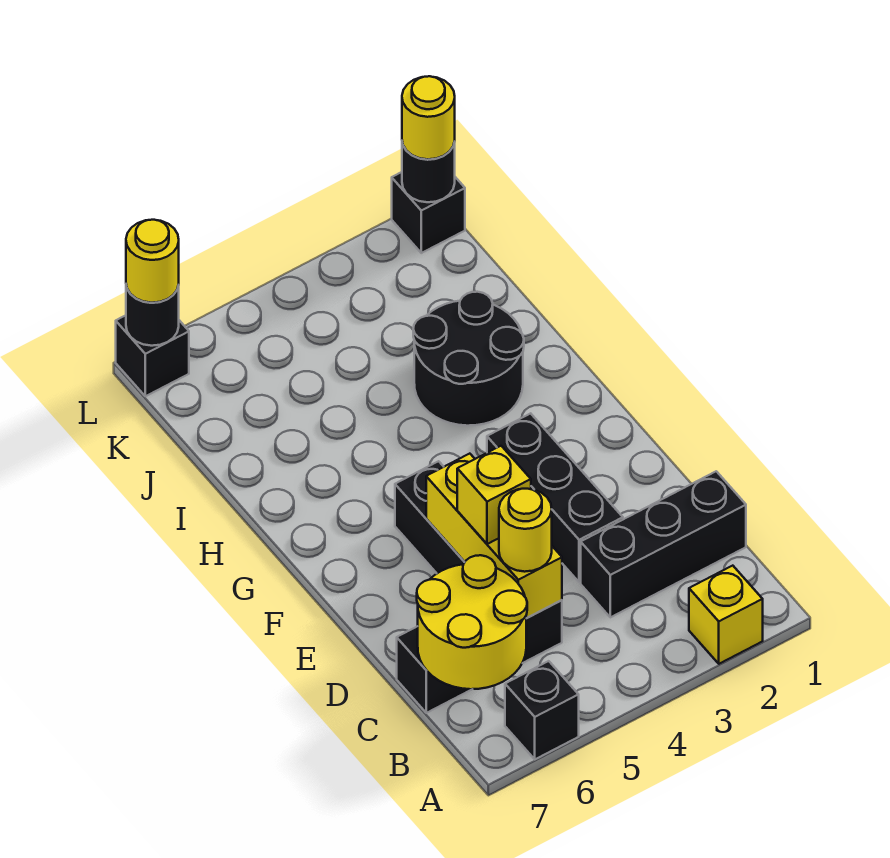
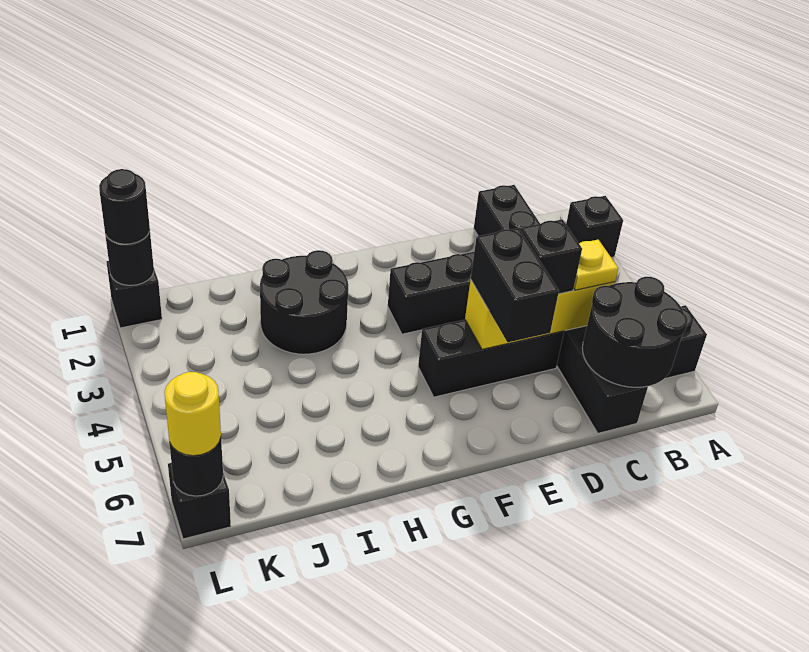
yellow 1x1 brick [689,566,763,664] -> black 1x1 brick [566,196,623,258]
yellow 2x2 round brick [417,555,527,689] -> black 2x2 round brick [582,277,688,387]
yellow 1x1 round brick [499,489,552,572] -> yellow 1x1 plate [574,240,618,290]
yellow 1x1 brick [457,446,531,544] -> black 1x1 brick [520,220,582,294]
none -> black 1x2 brick [471,228,559,342]
yellow 1x1 round brick [402,76,455,159] -> black 1x1 round brick [99,169,150,244]

